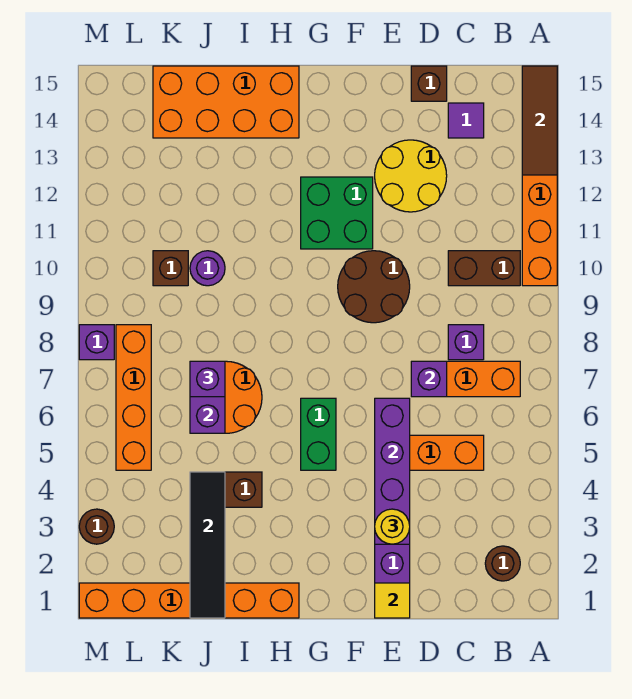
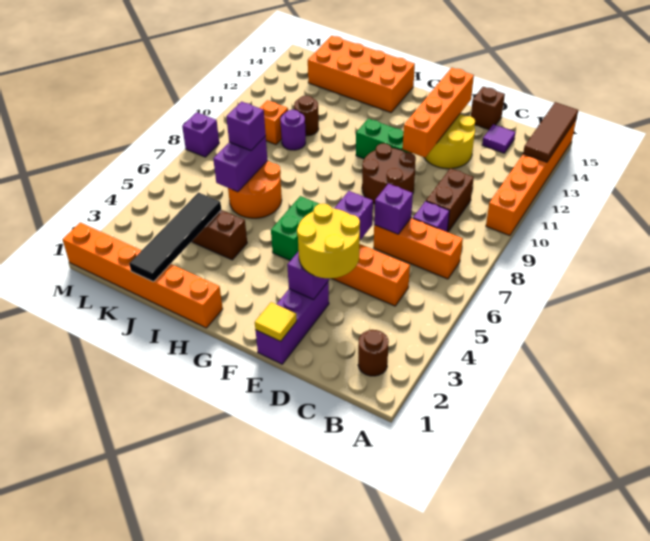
brown 1x2 brick [448,251,520,286] -> brown 1x2 brick turned to [426,168,474,232]
yellow 1x1 round brick [375,509,410,544] -> yellow 2x2 round brick [297,204,360,278]
green 2x2 brick [301,177,373,249] -> green 1x2 brick [356,118,411,159]
brown 1x1 brick [153,251,188,286] -> orange 1x1 brick [260,100,288,145]
orange 1x4 brick [116,325,151,470] -> orange 1x4 brick moved to [403,68,474,157]
brown 1x1 round brick [79,509,114,544] -> brown 1x1 round brick moved to [294,96,319,136]

